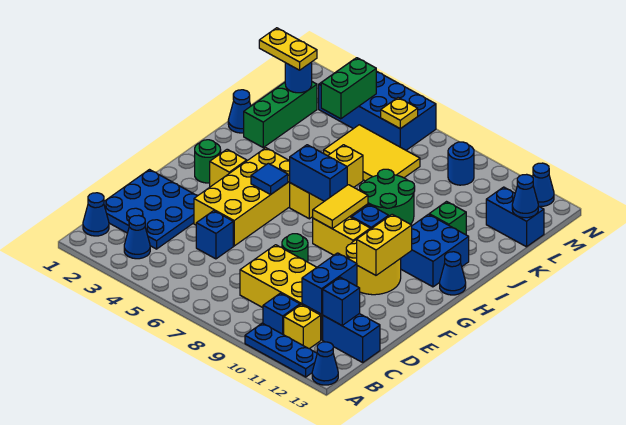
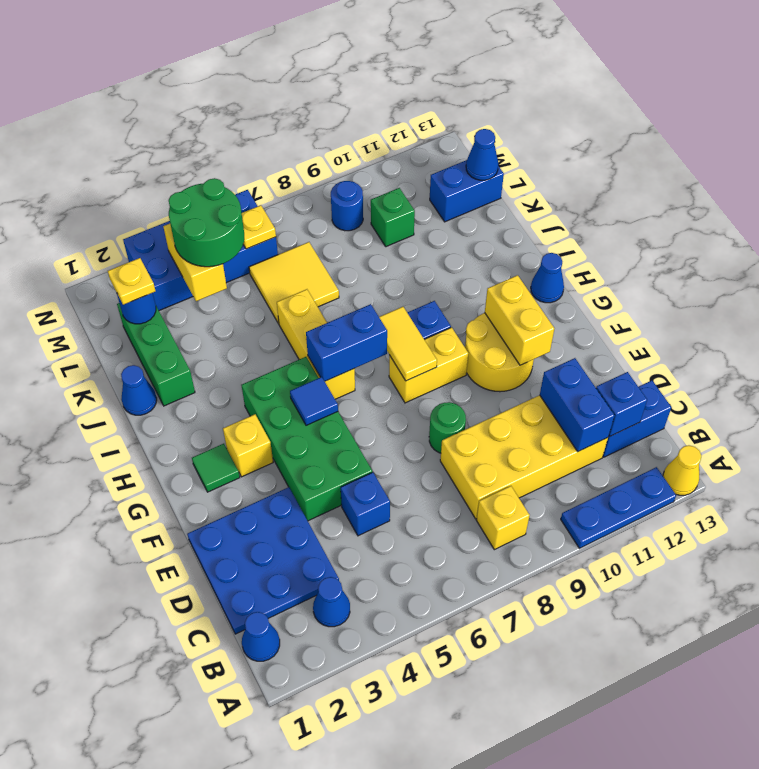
blue 1x1 cone [312,342,338,385] -> yellow 1x1 cone [663,445,701,495]
blue 1x1 brick [263,293,300,335] -> none
yellow 1x1 brick [284,305,321,349] -> yellow 1x1 brick moved to [476,486,530,550]
yellow 2x4 brick [194,148,290,246] -> green 2x4 brick [242,357,372,521]
green 1x1 round brick [195,140,221,183] -> green 1x1 tile [192,444,240,492]
blue 2x2 brick [401,214,469,287] -> none
green 2x2 round brick [360,169,415,224] -> green 2x2 round brick moved to [169,178,244,267]
green 1x1 brick [429,202,466,235] -> green 1x1 brick moved to [371,188,415,247]
yellow 2x3 tile [324,125,420,181] -> yellow 2x2 tile [249,242,339,324]
yellow 1x2 plate [259,28,317,70] -> yellow 1x1 plate [108,258,155,305]
green 1x2 brick [321,58,376,119] -> yellow 1x2 brick [163,224,227,301]
blue 1x1 cone [533,163,554,206] -> none

